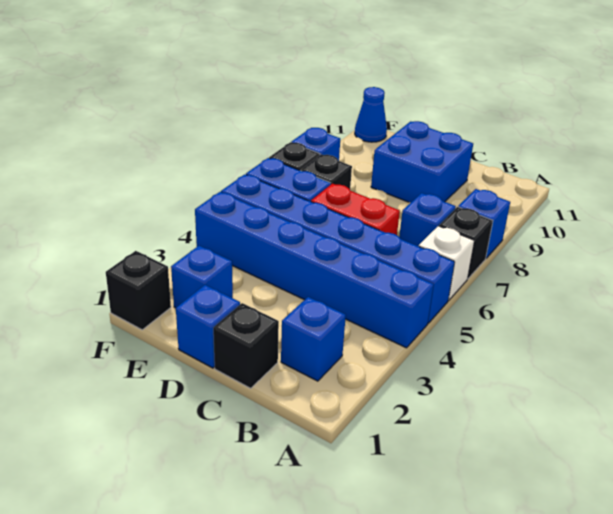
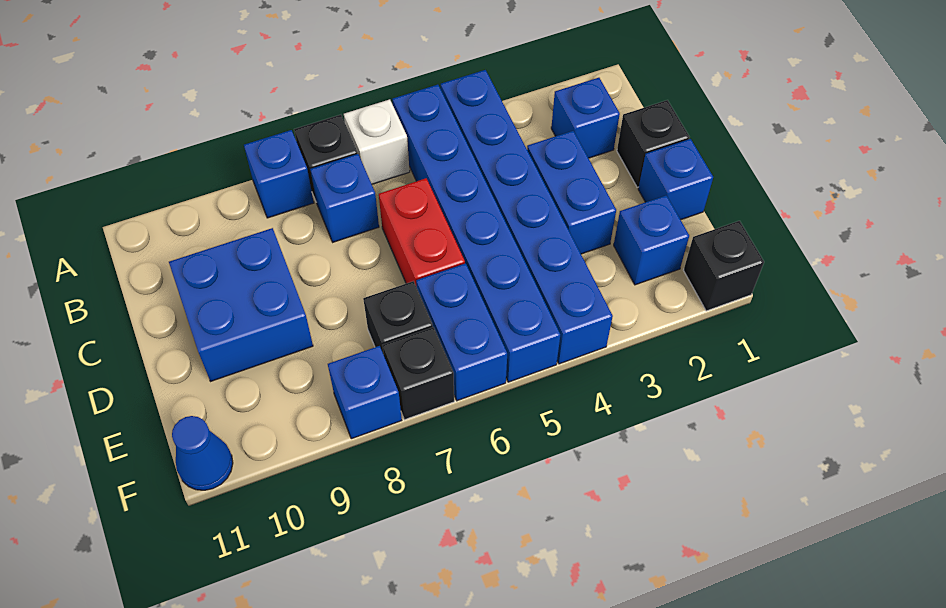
none -> blue 1x2 brick [527,131,616,254]

